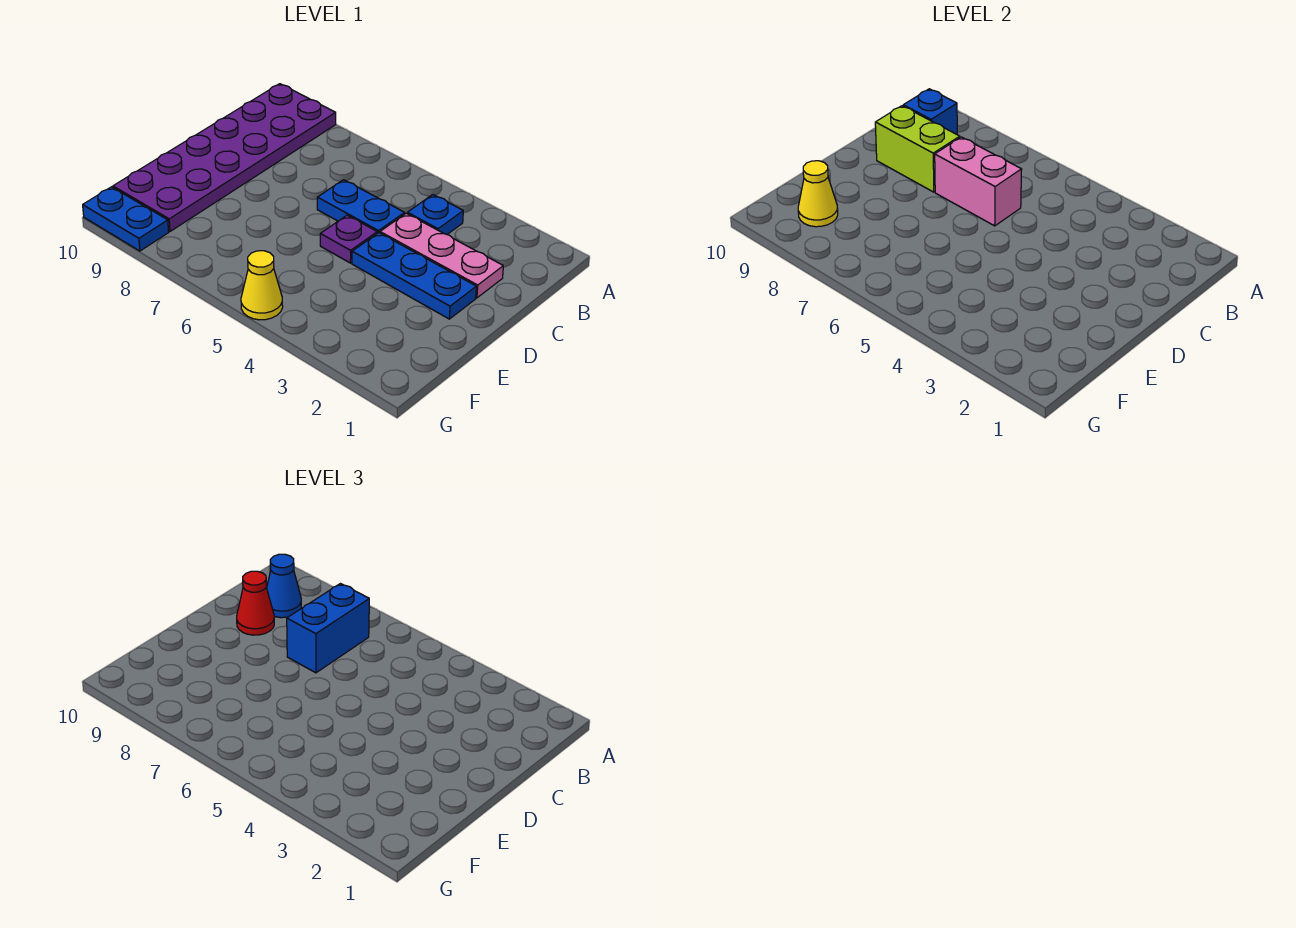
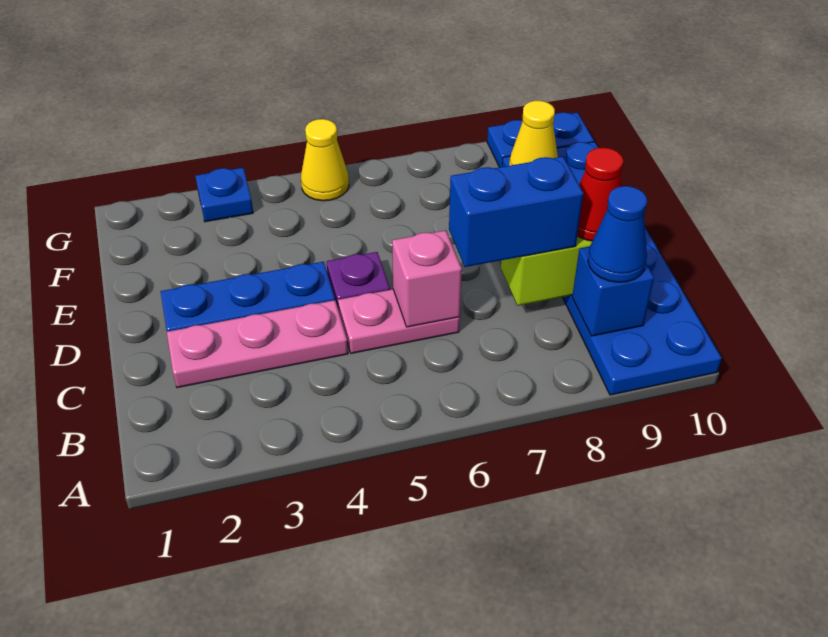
purple 2x6 plate [113,84,336,231] -> blue 2x6 plate [502,142,722,395]
blue 1x1 plate [407,195,463,234] -> blue 1x1 plate moved to [196,168,253,222]
blue 1x2 brick [287,584,369,673] -> blue 1x2 brick turned to [449,157,583,267]
blue 1x2 plate [317,180,405,233] -> pink 1x2 plate [338,289,460,353]
pink 1x2 brick [935,137,1022,226] -> pink 1x1 brick [392,230,462,327]

